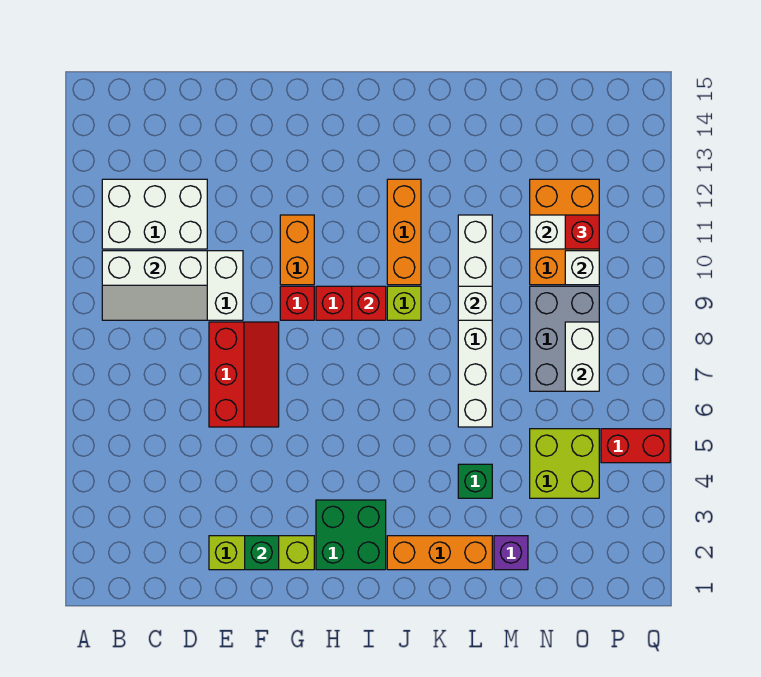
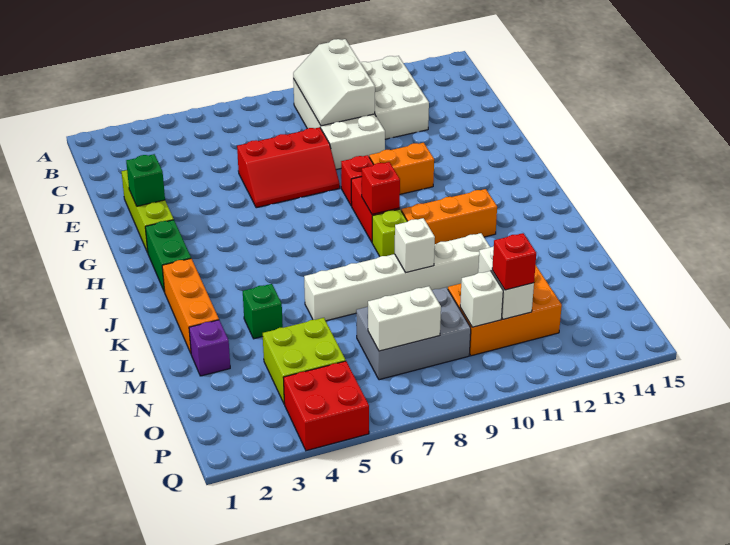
green 2x2 brick [316,500,386,570] -> green 1x2 brick [145,220,191,292]
red 1x2 brick [601,429,670,463] -> red 2x2 brick [283,361,369,451]

